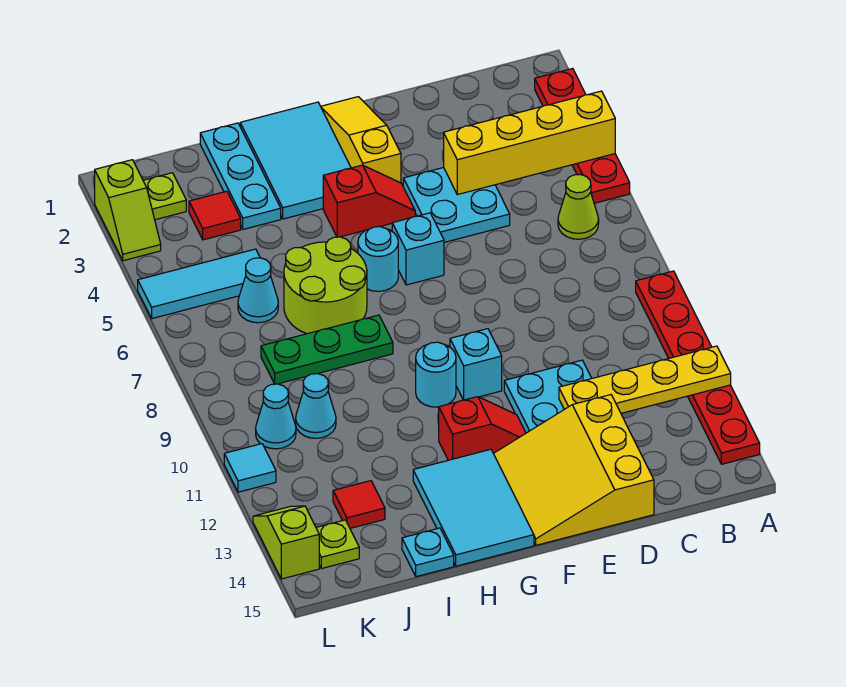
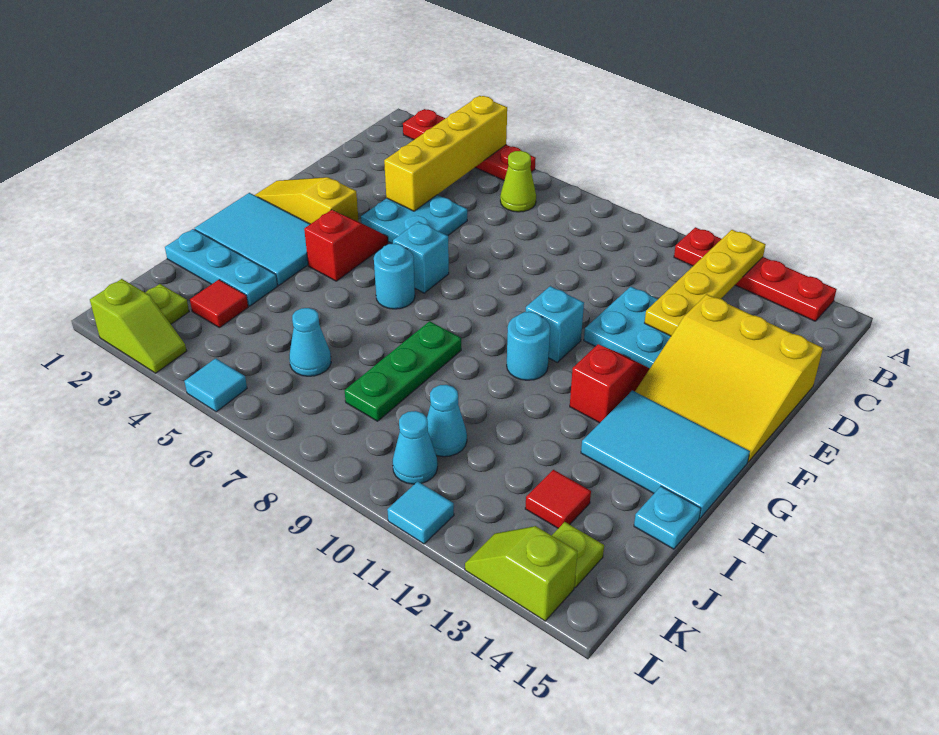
red 1x6 plate [636,271,760,464] -> red 1x4 plate [674,227,837,321]
lime 2x2 round brick [284,237,367,334] -> none
cyan 1x3 tile [138,249,260,318] -> cyan 1x1 tile [184,358,247,412]

